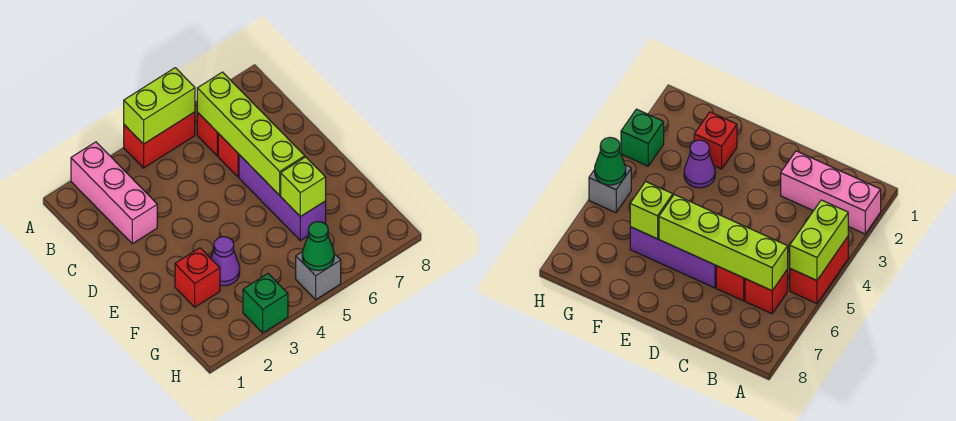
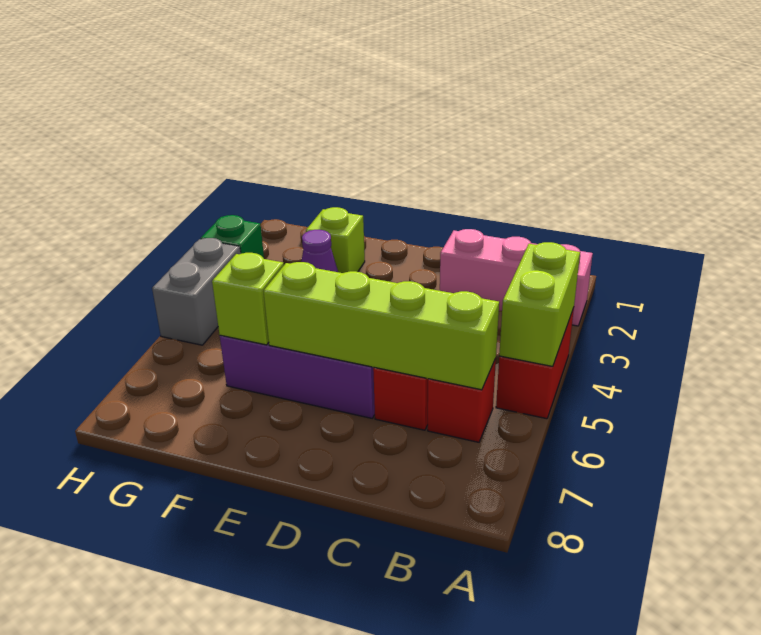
red 1x1 brick [175,248,220,307] -> lime 1x1 brick [306,207,365,273]
grey 1x1 brick [296,252,341,299] -> grey 1x2 brick [152,238,241,345]
green 1x1 cone [302,222,334,271] -> none

